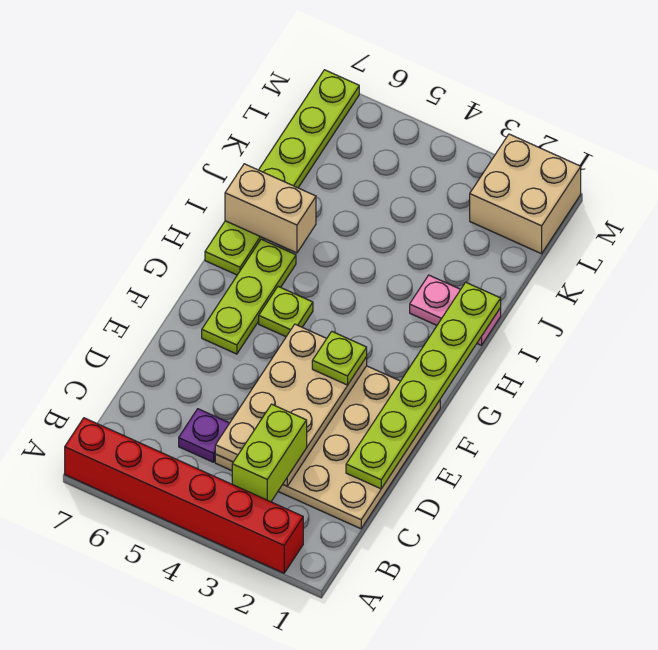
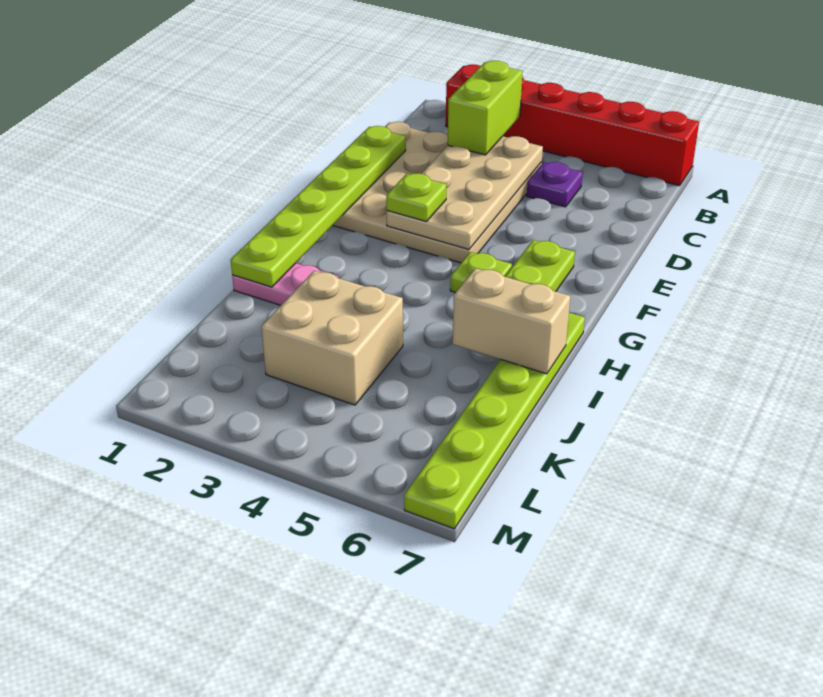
tan 2x2 brick [470,134,581,254] -> tan 2x2 brick moved to [261,271,403,405]

